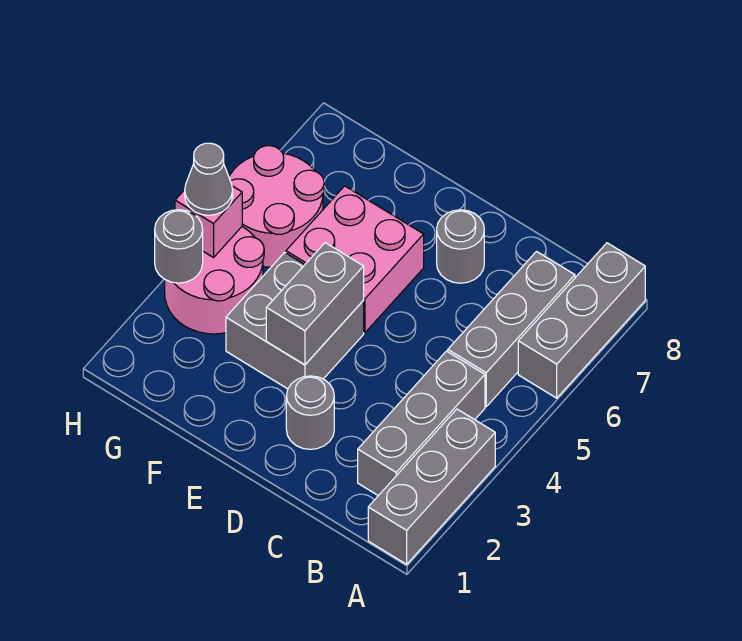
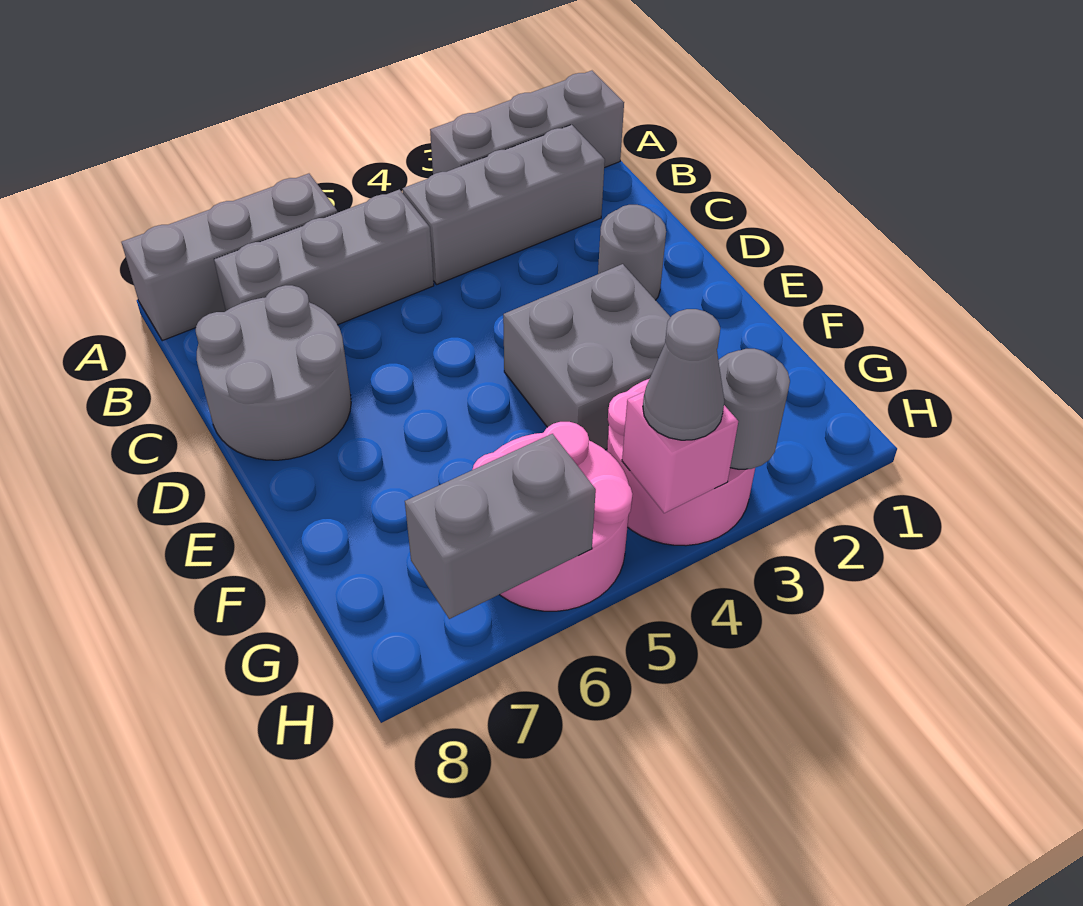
grey 1x1 round brick [437,210,484,283] -> grey 2x2 round brick [196,285,351,460]
grey 1x2 brick [266,243,364,365] -> grey 1x2 brick moved to [405,434,596,619]
pink 2x2 brick [286,186,424,333] -> none

